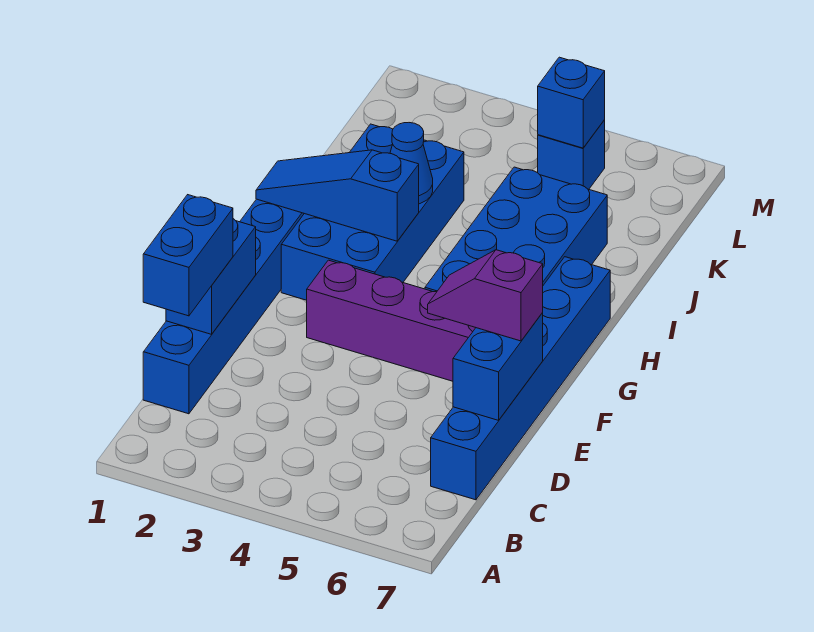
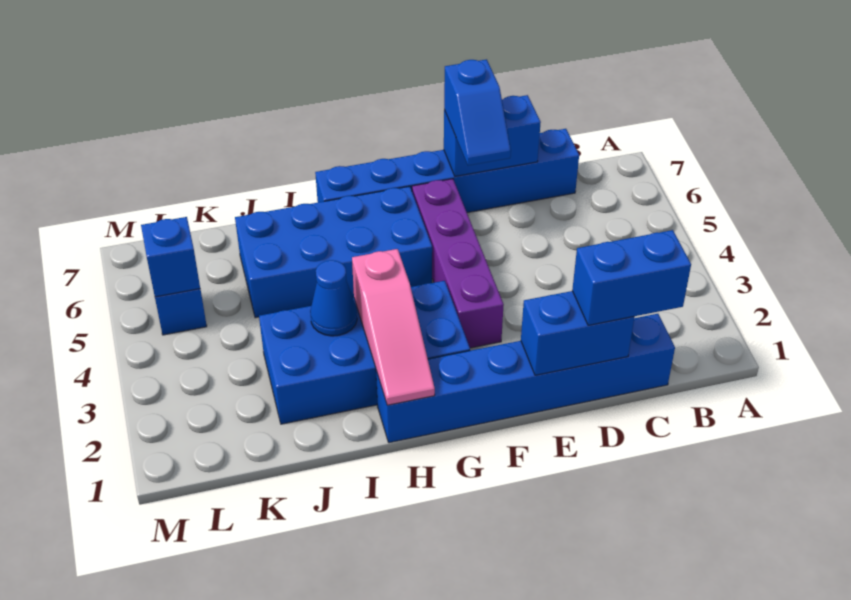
purple 1x2 slope [428,250,543,341] -> blue 1x2 slope [444,59,511,165]
blue 1x3 slope [256,150,419,241] -> pink 1x3 slope [352,249,435,405]

